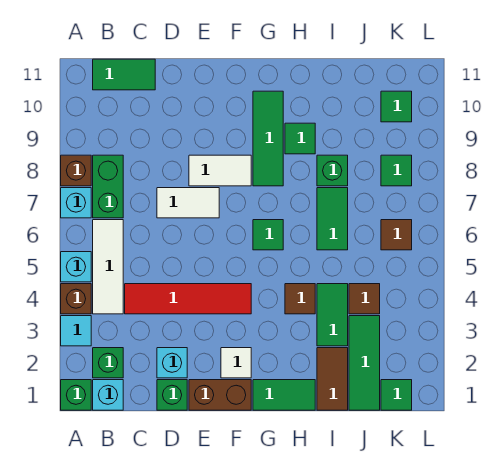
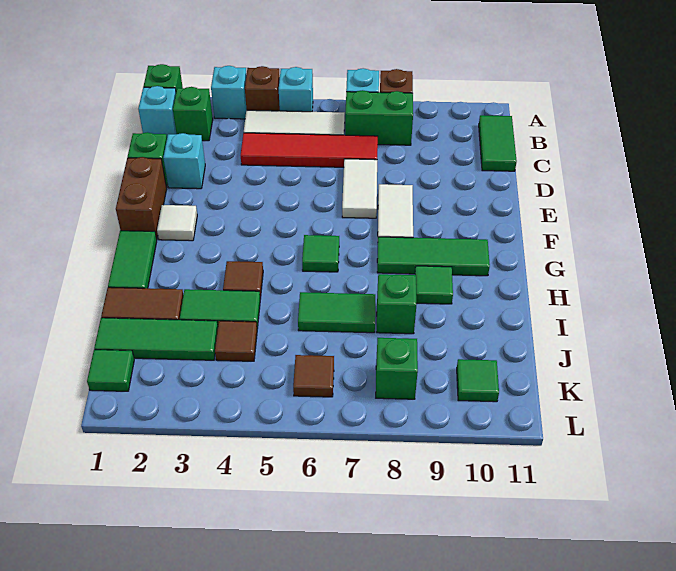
cyan 1x1 tile [61,316,91,346] -> cyan 1x1 brick [211,66,247,119]
red 1x4 tile [125,284,251,314] -> red 1x4 tile turned to [241,133,378,167]
green 1x1 tile [381,155,412,186] -> green 1x1 brick [376,338,418,399]

